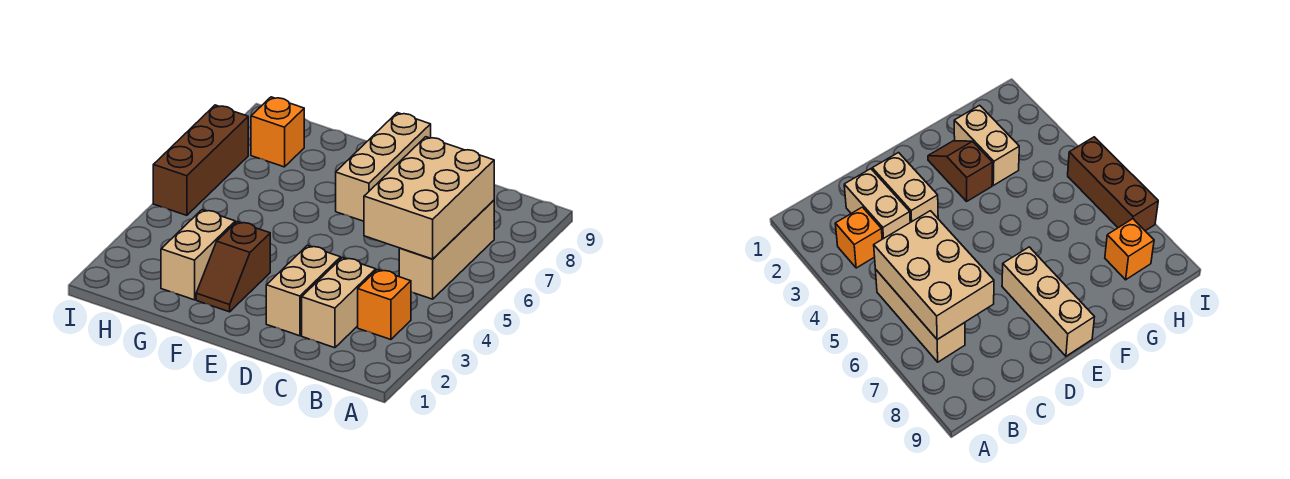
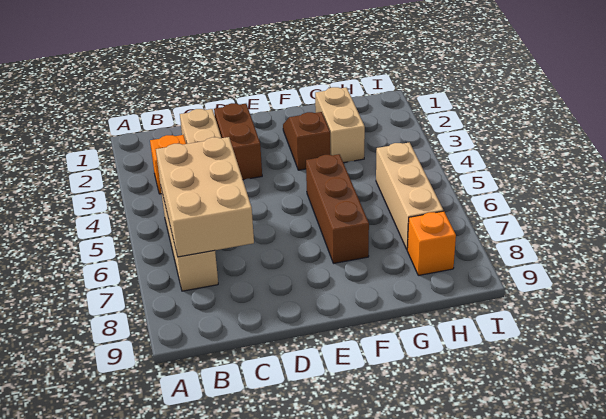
tan 1x2 brick [266,246,341,336] -> brown 1x2 brick [214,103,262,180]
tan 1x3 brick [336,113,431,221] -> tan 1x3 brick moved to [376,142,443,249]
brown 1x3 brick [153,105,248,215] -> brown 1x3 brick moved to [306,154,369,263]

